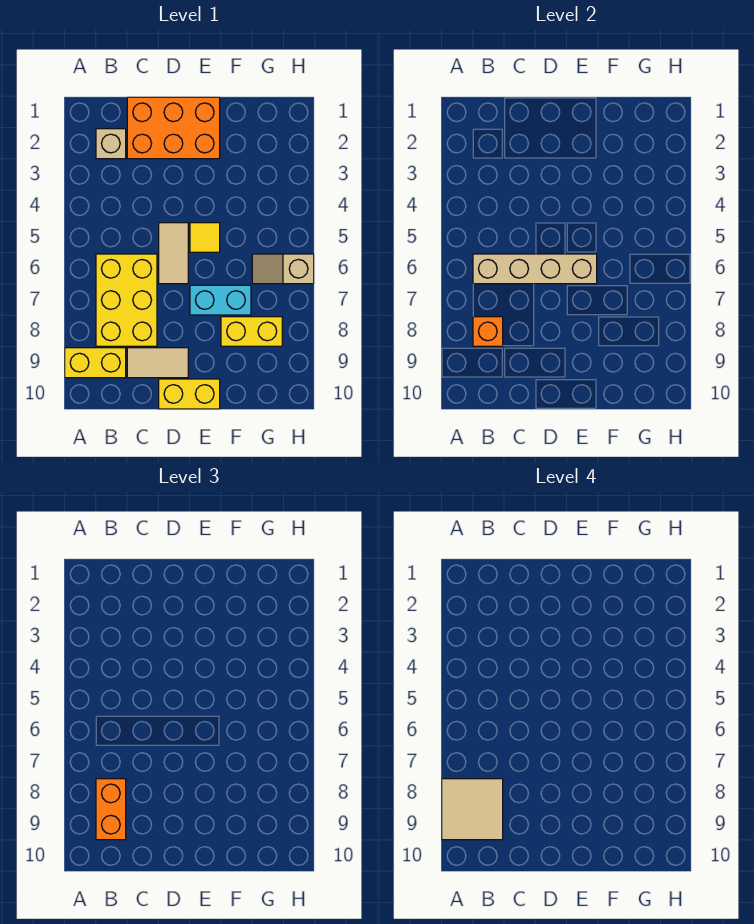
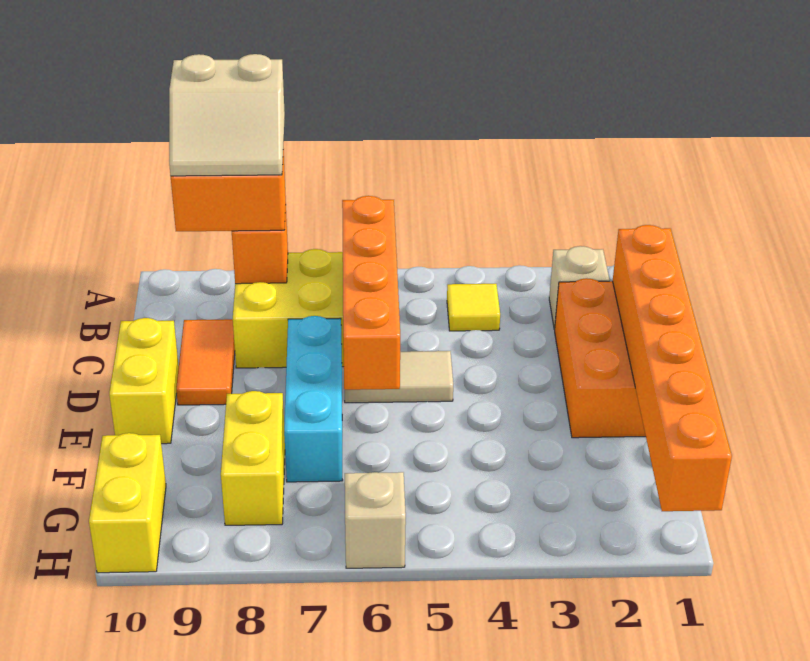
tan 2x2 tile [442,779,503,840] -> tan 2x2 slope [169,54,285,176]
yellow 1x2 brick [65,348,126,378] -> yellow 1x2 brick moved to [89,433,166,573]
tan 1x4 brick [473,254,597,284] -> orange 1x4 brick [342,196,400,390]
none -> orange 1x6 brick [613,225,732,511]
tan 1x2 tile [127,348,188,378] -> orange 1x2 tile [176,319,235,405]
yellow 1x1 tile [190,223,220,252] -> yellow 1x1 tile moved to [447,284,500,331]
cyan 1x2 brick [190,285,251,315] -> cyan 1x3 brick [284,316,343,482]

